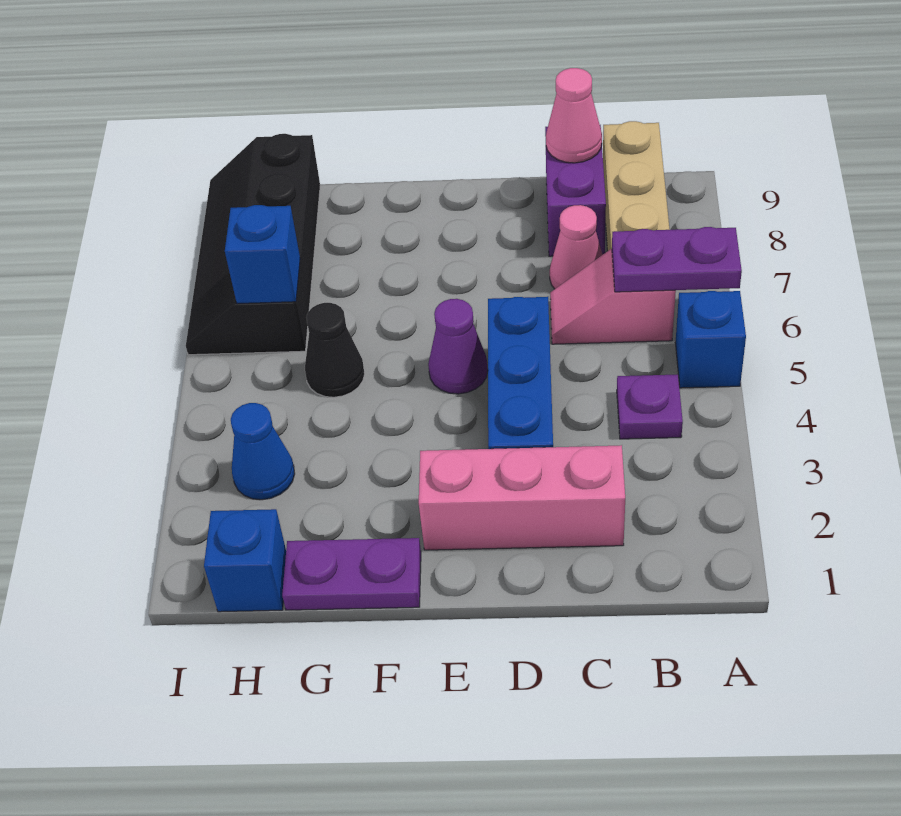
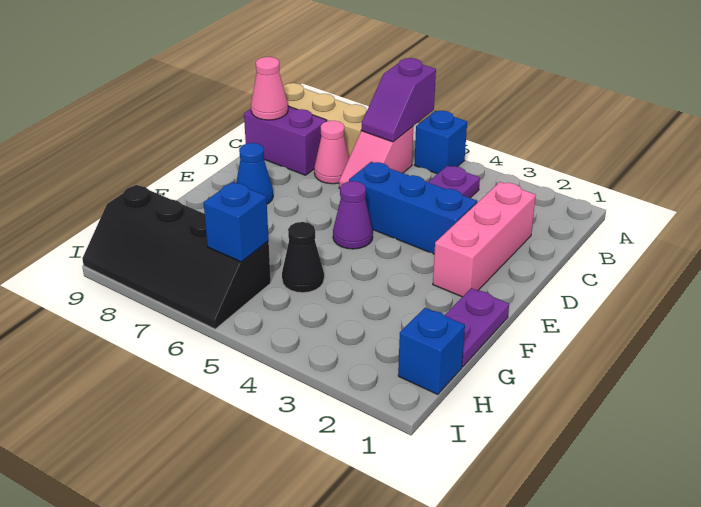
purple 1x2 plate [612,227,742,292] -> purple 1x2 slope [361,58,436,142]
blue 1x1 cone [231,403,295,500] -> blue 1x1 cone moved to [236,143,273,204]

